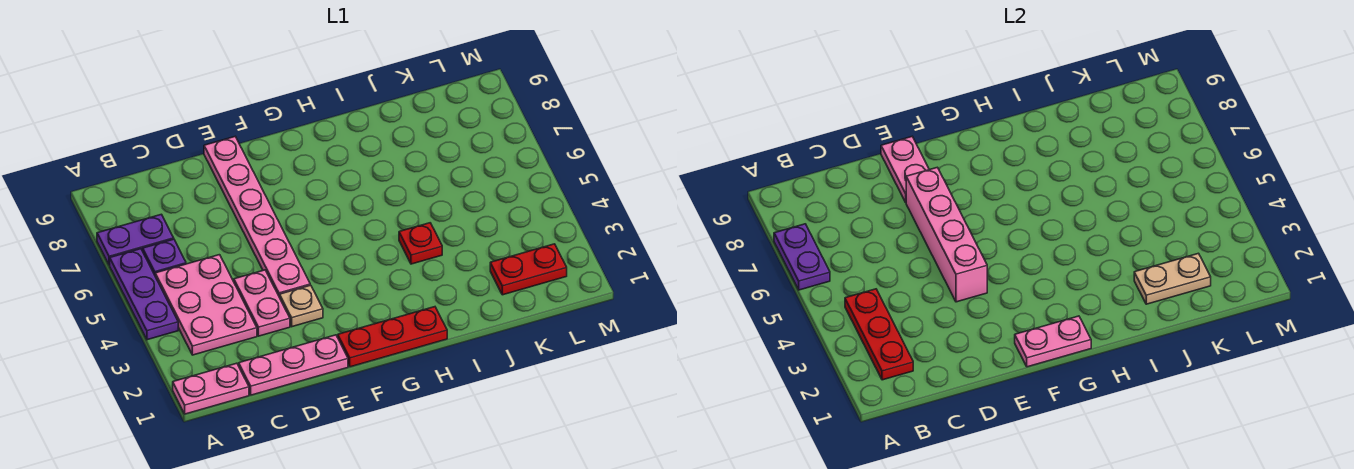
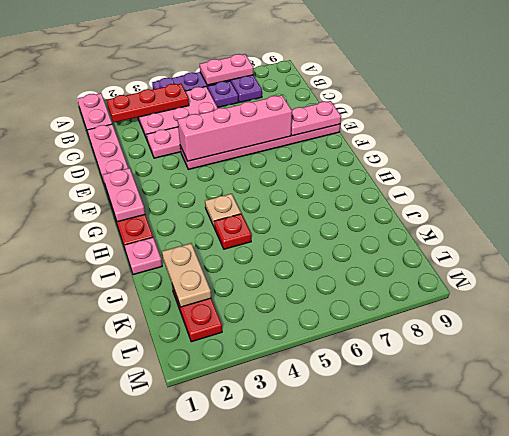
purple 1x2 plate [774,224,830,290] -> pink 1x2 plate [200,54,253,85]
tan 1x1 plate [280,285,323,327] -> tan 1x1 plate moved to [205,194,241,228]
none -> pink 1x1 plate [124,237,162,275]

